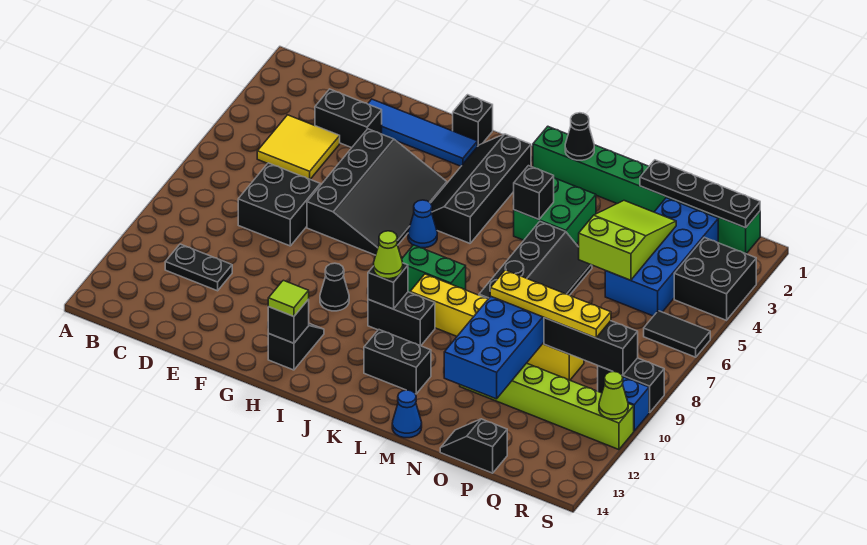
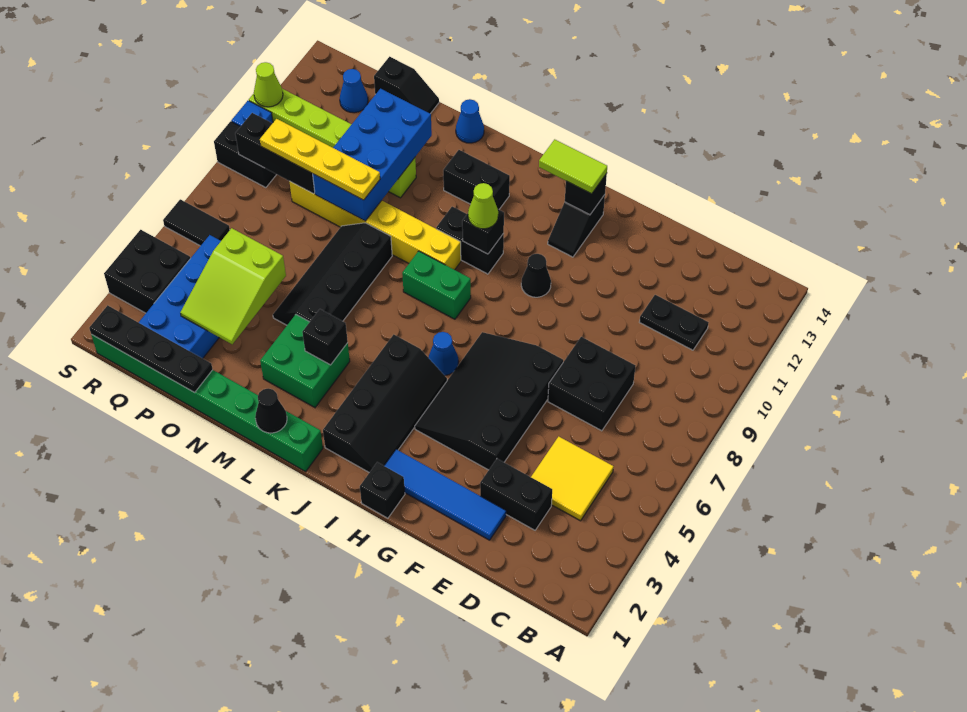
lime 1x1 tile [268,280,309,317] -> lime 1x2 tile [539,139,607,194]
none -> blue 1x1 cone [340,69,368,113]

